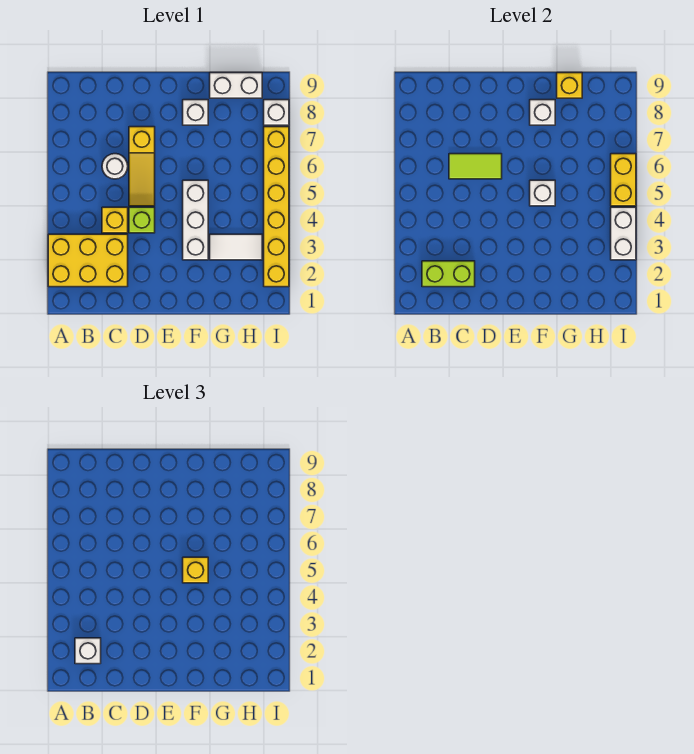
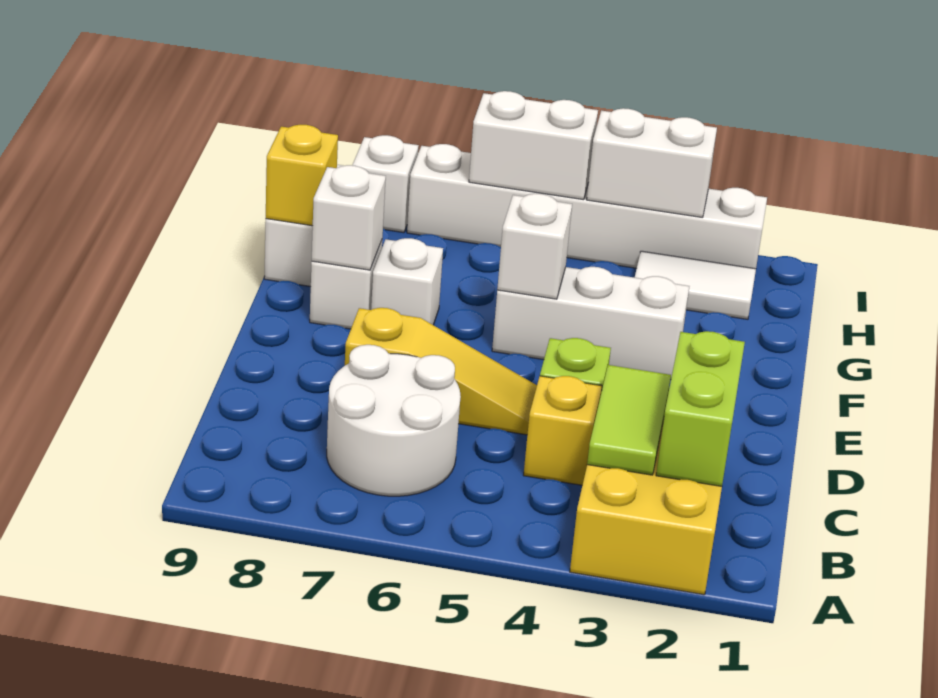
white 1x1 brick [75,638,101,664] -> white 1x1 brick moved to [371,238,443,325]
white 1x1 round brick [102,154,128,179] -> white 2x2 round brick [327,345,461,496]
lime 1x2 tile [449,154,502,179] -> lime 1x2 tile moved to [587,365,671,475]
yellow 1x1 brick [183,557,208,583] -> none
white 1x2 tile [210,234,262,260] -> white 1x2 tile turned to [635,251,756,319]
yellow 1x6 brick [264,127,289,287] -> white 1x6 brick [407,144,767,269]
yellow 1x2 brick [611,154,636,206] -> white 1x2 brick [469,91,598,200]

